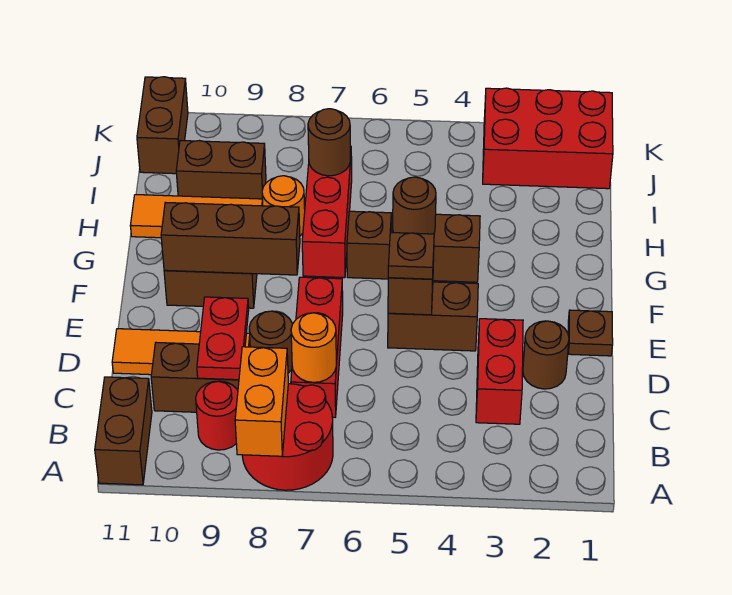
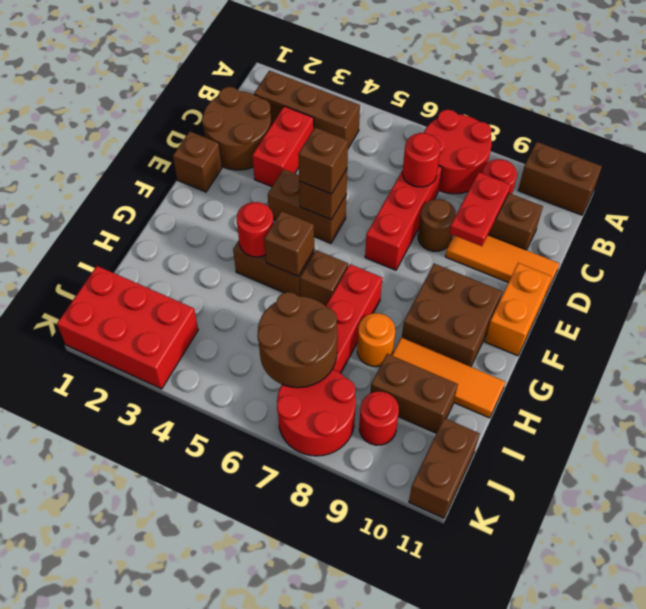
orange 1x2 brick [235,347,288,456] -> orange 1x2 brick moved to [485,263,552,356]
brown 1x2 brick [95,377,152,485] -> brown 1x2 brick turned to [518,142,602,215]
orange 1x1 round brick [291,313,336,382] -> red 1x1 round brick [403,133,440,187]
brown 1x1 round brick [523,321,569,389] -> brown 2x2 round brick [202,87,271,170]
brown 1x1 plate [568,310,613,356] -> brown 1x1 brick [173,131,222,192]
brown 1x1 plate [388,233,434,279] -> brown 1x1 brick [298,127,348,194]
brown 1x3 brick [161,202,300,275] -> brown 1x3 brick moved to [254,71,360,148]
none -> red 1x1 round brick [237,202,274,257]
brown 1x1 round brick [393,177,436,234] -> brown 1x1 brick [264,211,314,276]
brown 1x1 round brick [308,109,350,176] -> brown 2x2 round brick [257,292,337,388]
none -> red 2x2 round brick [277,369,356,456]
none -> red 1x1 round brick [359,392,399,445]

